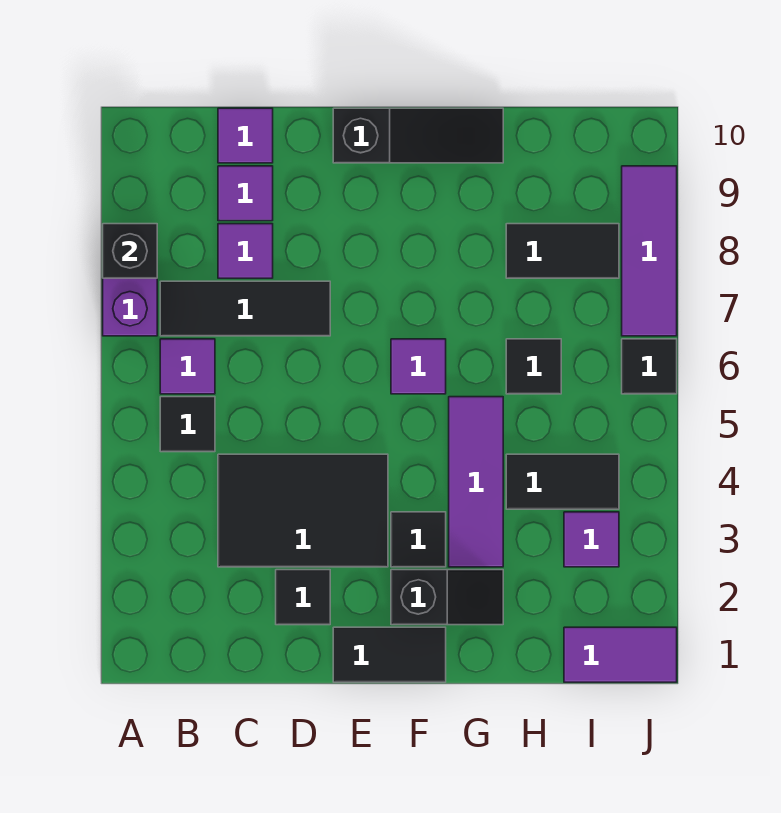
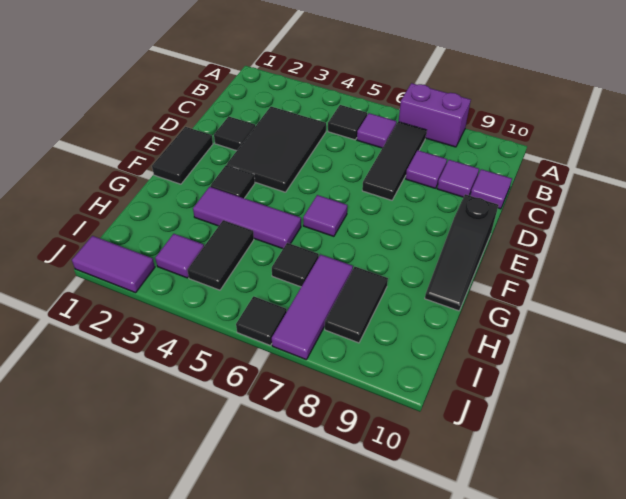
black 1x1 brick [103,224,157,278] -> none
black 1x2 slope [391,570,503,625] -> none
purple 1x2 tile [564,627,677,682] -> purple 1x2 tile turned to [72,236,155,293]
purple 1x3 tile [622,166,677,336] -> purple 1x3 tile turned to [272,255,353,360]

